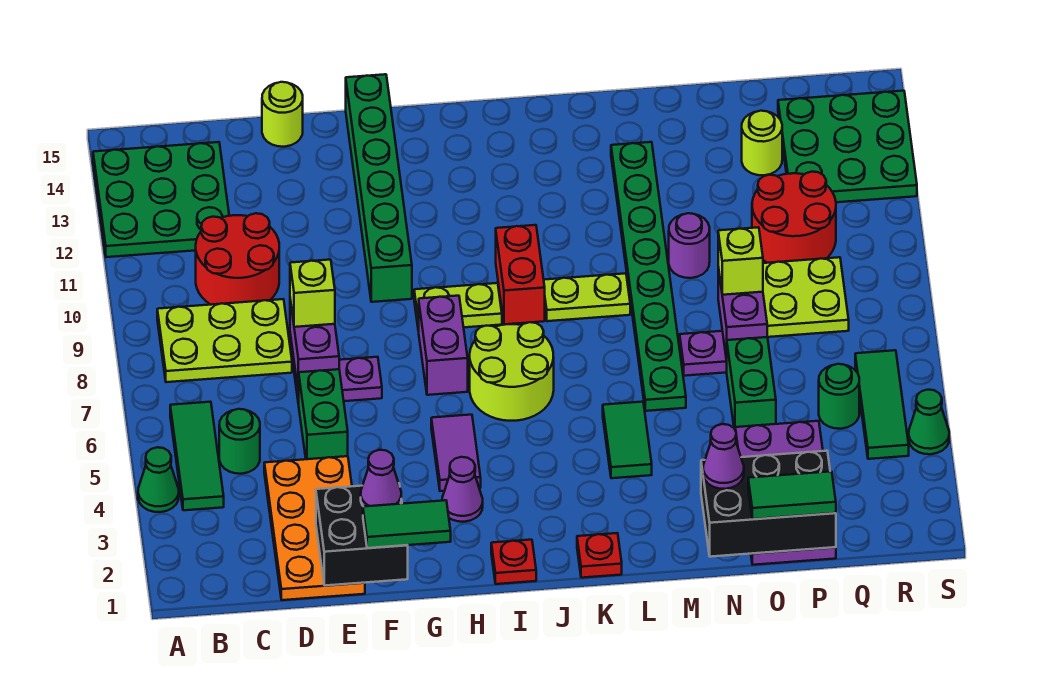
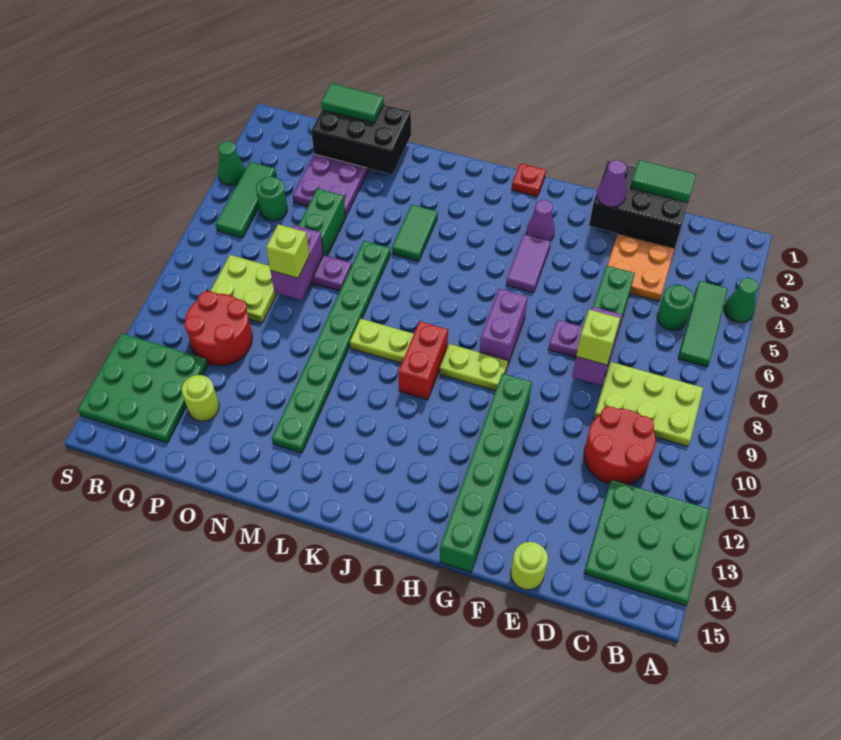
black 2x2 brick [316,484,408,586] -> black 2x3 brick [589,161,688,248]
green 1x2 tile [363,500,451,548] -> green 1x2 tile moved to [630,160,696,203]
lime 2x2 round brick [470,322,554,421] -> none
red 1x1 plate [577,533,622,578] -> none
purple 1x1 cone [703,424,744,489] -> none
purple 1x1 round brick [669,213,710,278] -> none

